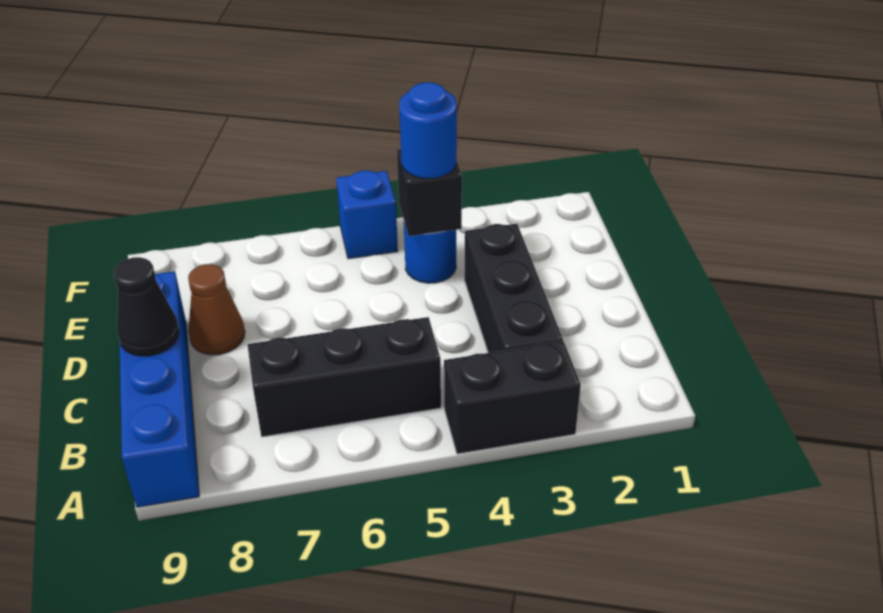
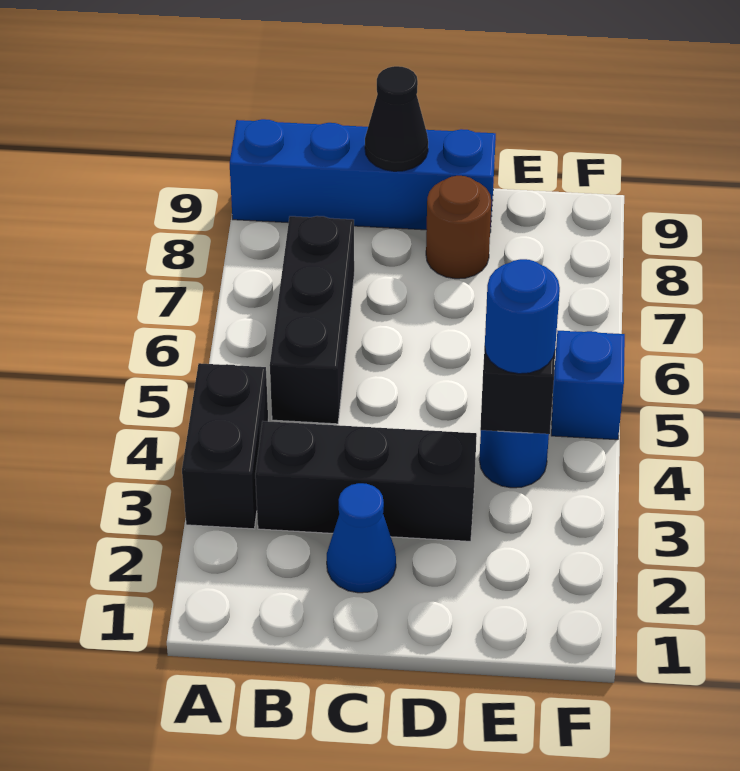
none -> blue 1x1 cone [327,483,396,593]
brown 1x1 cone [188,264,245,355] -> brown 1x1 round brick [426,176,491,279]

